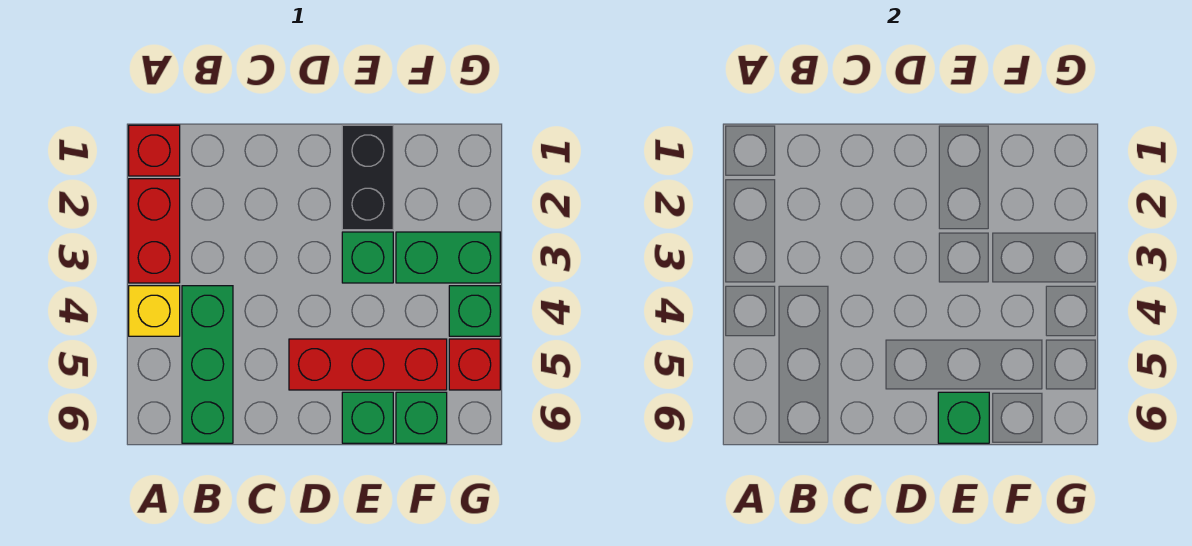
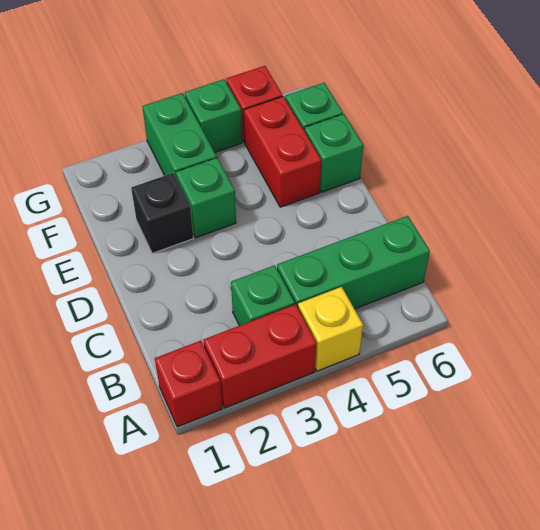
red 1x3 brick [289,339,447,390] -> red 1x2 brick [244,96,321,207]
black 1x2 brick [342,125,393,230] -> black 1x1 brick [131,173,193,253]
green 1x1 brick [938,392,989,443] -> green 1x1 brick moved to [231,265,295,326]

